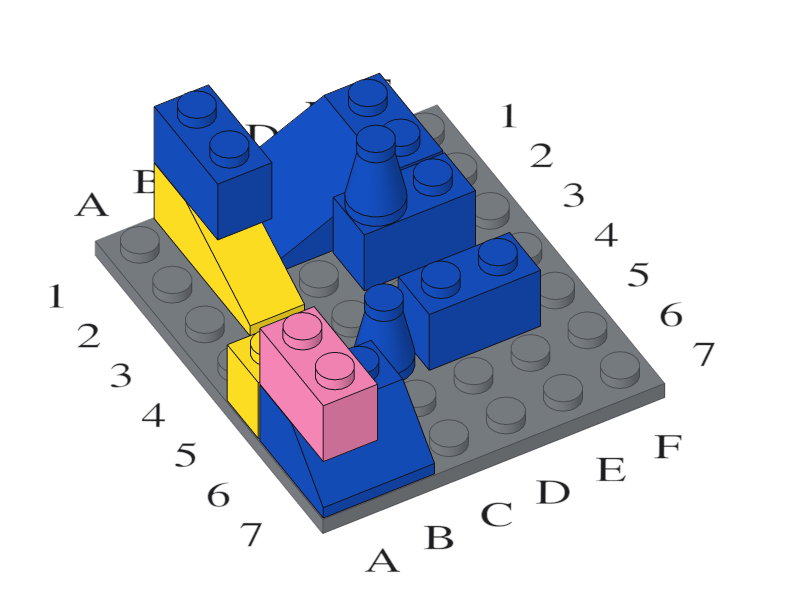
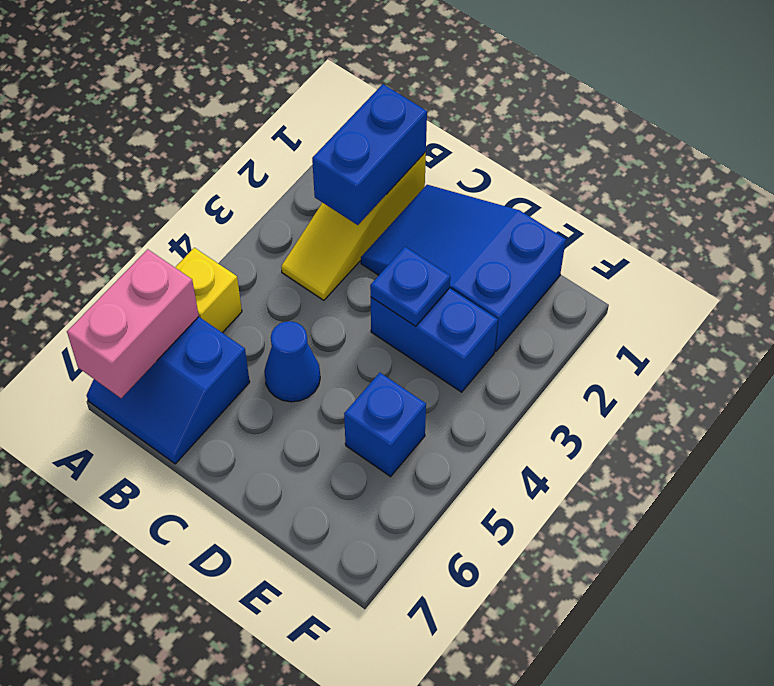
blue 1x1 cone [345,125,407,226] -> blue 1x1 plate [370,247,450,326]
blue 1x2 brick [398,233,541,370] -> blue 1x1 brick [344,373,426,477]

